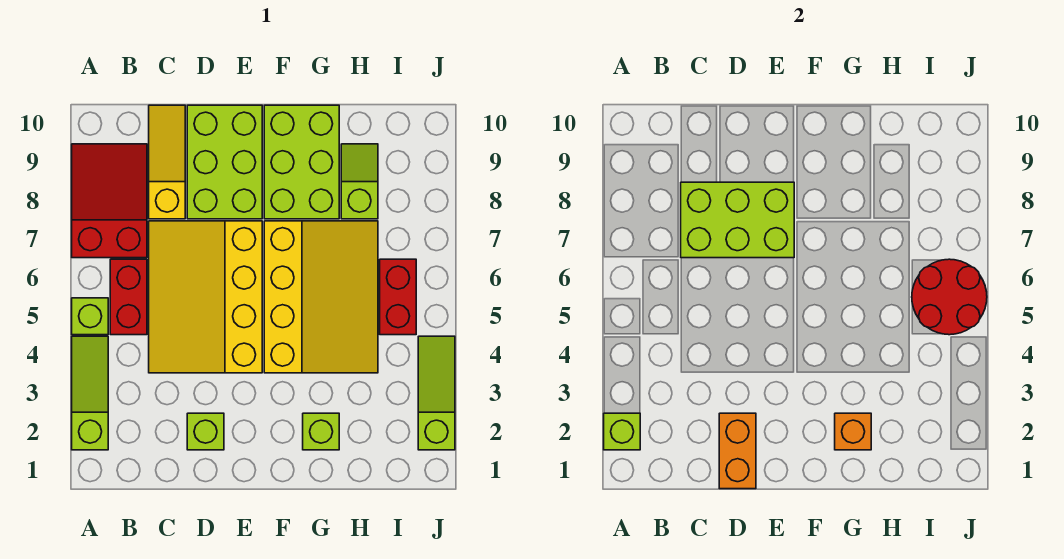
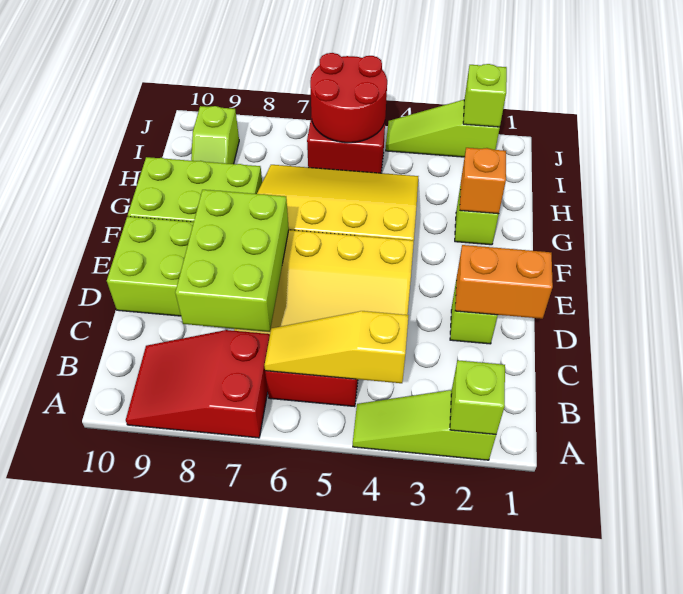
lime 1x1 brick [72,298,108,335] -> lime 1x1 brick moved to [463,64,507,127]
yellow 1x3 slope [149,105,185,219] -> yellow 1x3 slope moved to [264,311,409,383]
lime 1x2 slope [341,144,378,219] -> lime 1x2 slope turned to [191,106,239,164]

